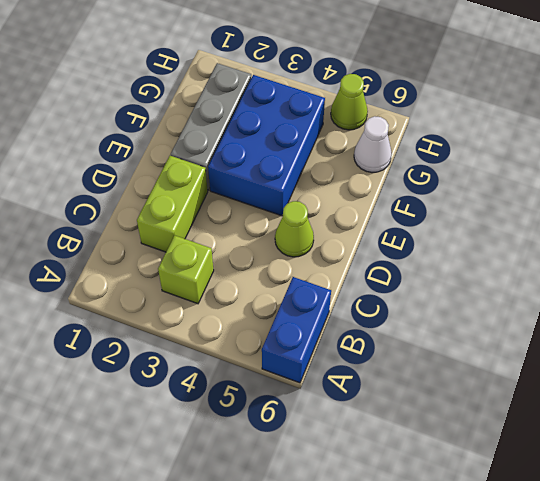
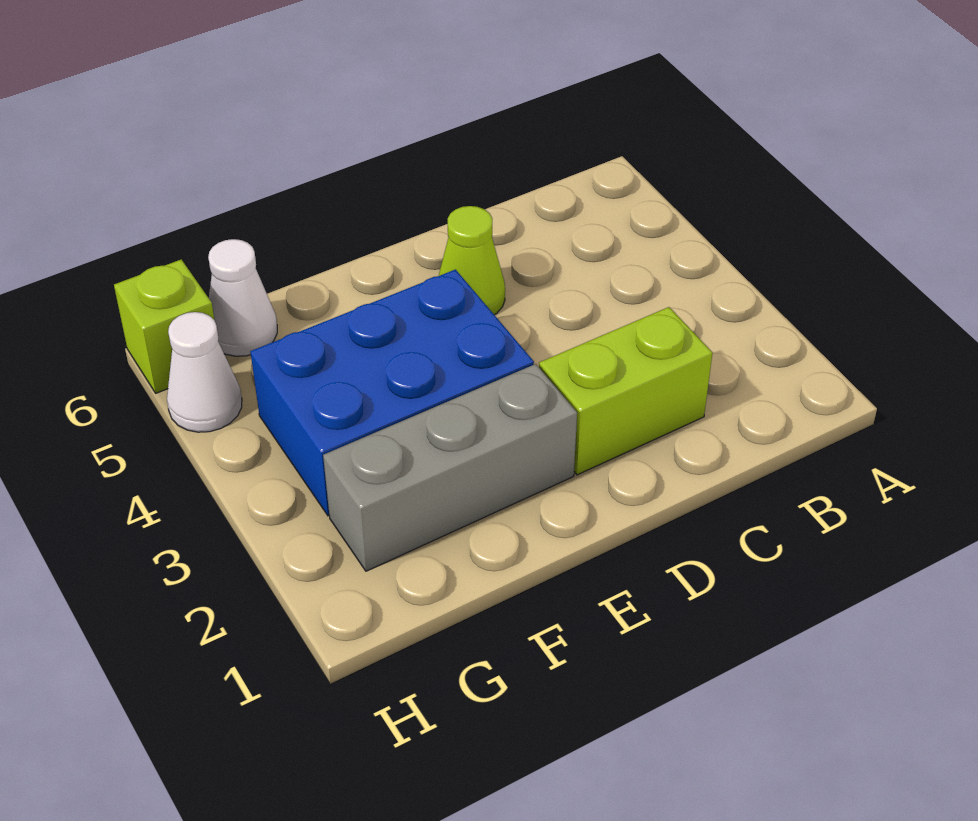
blue 1x2 brick [262,277,331,383] -> none
lime 1x1 brick [158,235,214,304] -> lime 1x1 brick moved to [114,259,214,393]
lime 1x1 cone [331,74,368,130] -> white 1x1 cone [167,312,242,432]

